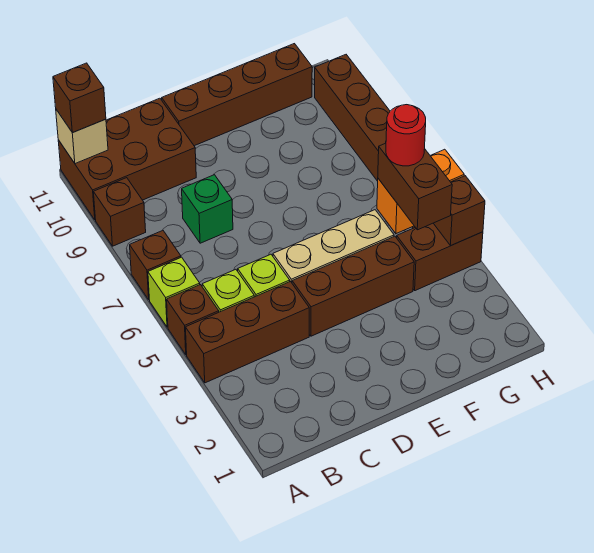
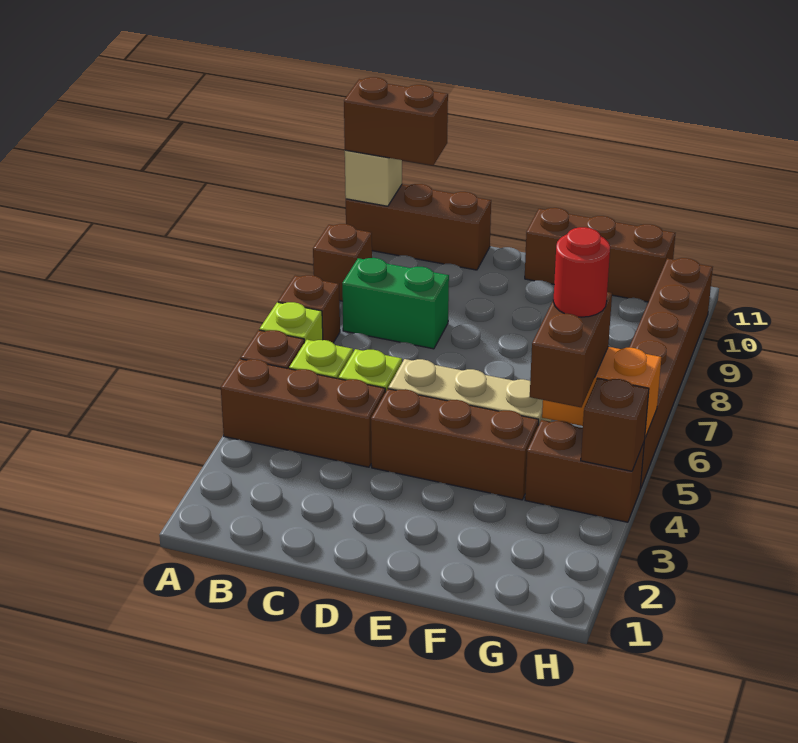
brown 2x3 brick [58,98,196,220] -> brown 1x3 brick [346,184,491,270]
brown 1x1 brick [53,63,106,133] -> brown 1x2 brick [344,77,448,165]
green 1x1 brick [182,175,233,243] -> green 1x2 brick [342,258,449,349]
brown 1x4 brick [162,44,312,146] -> brown 1x3 brick [525,208,675,302]

